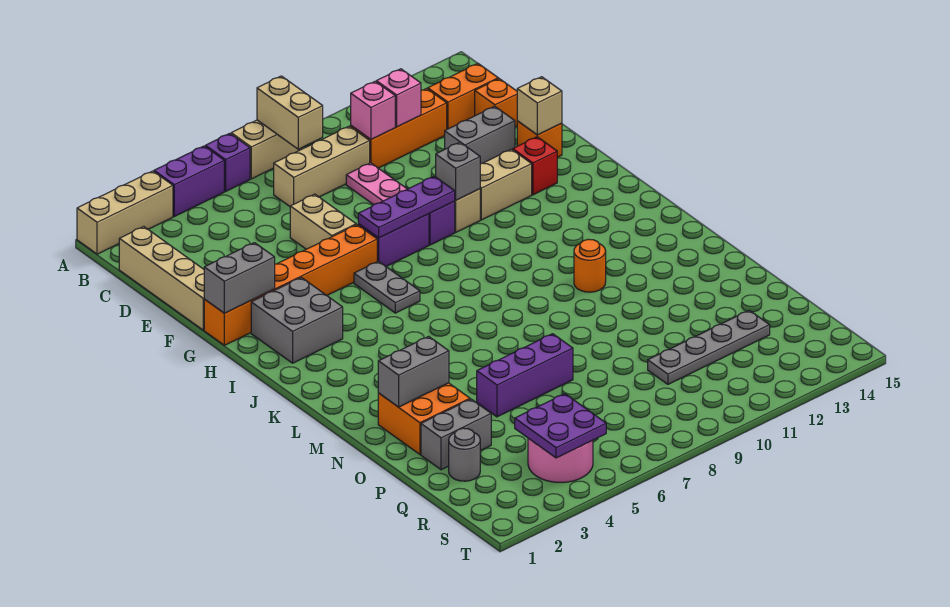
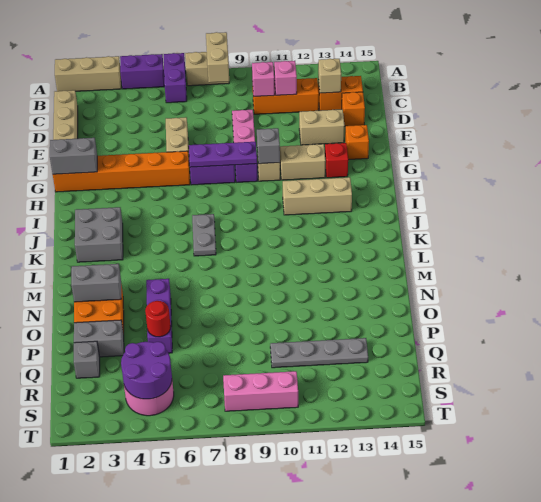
purple 1x1 brick [205,133,250,191] -> purple 1x2 brick [164,53,187,103]
tan 1x3 brick [274,126,370,206] -> tan 1x3 brick moved to [283,177,352,215]
grey 1x2 brick [445,106,515,164] -> tan 1x2 brick [299,109,344,145]
tan 1x1 brick [517,77,562,135] -> tan 1x1 brick moved to [318,59,341,93]
grey 2x2 brick [251,277,343,363] -> grey 2x2 brick moved to [75,207,123,262]
grey 1x2 plate [354,261,420,313] -> grey 1x2 plate moved to [192,214,216,256]
orange 1x1 round brick [574,239,606,292] -> none
purple 1x3 brick [477,334,573,417] -> purple 1x3 brick turned to [146,279,172,353]
none -> red 1x1 round brick [145,301,171,337]
grey 1x1 round brick [449,428,480,481] -> grey 1x1 brick [74,341,100,378]
purple 2x2 plate [515,394,606,458] -> purple 2x2 round brick [121,342,172,399]
none -> pink 1x3 brick [223,371,298,411]

